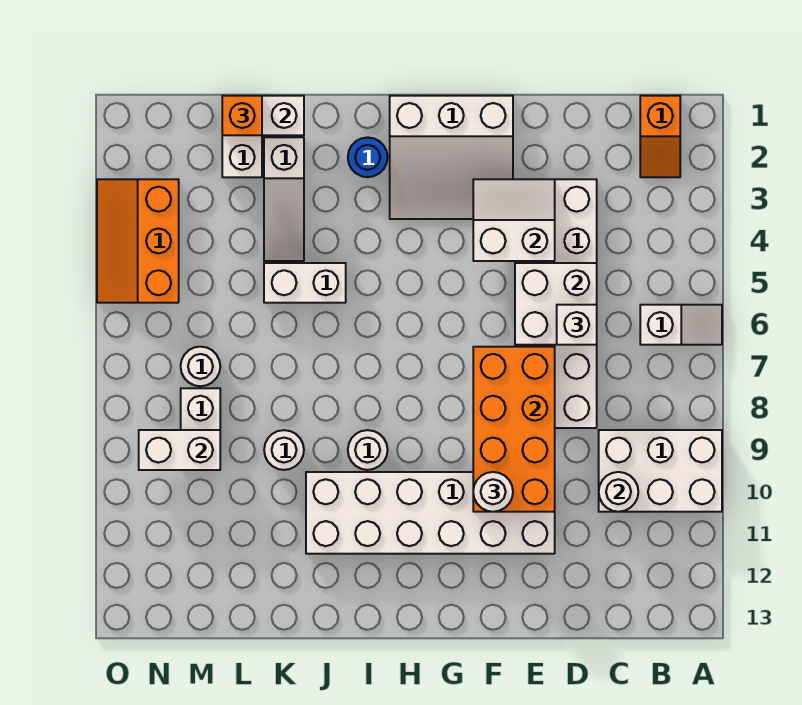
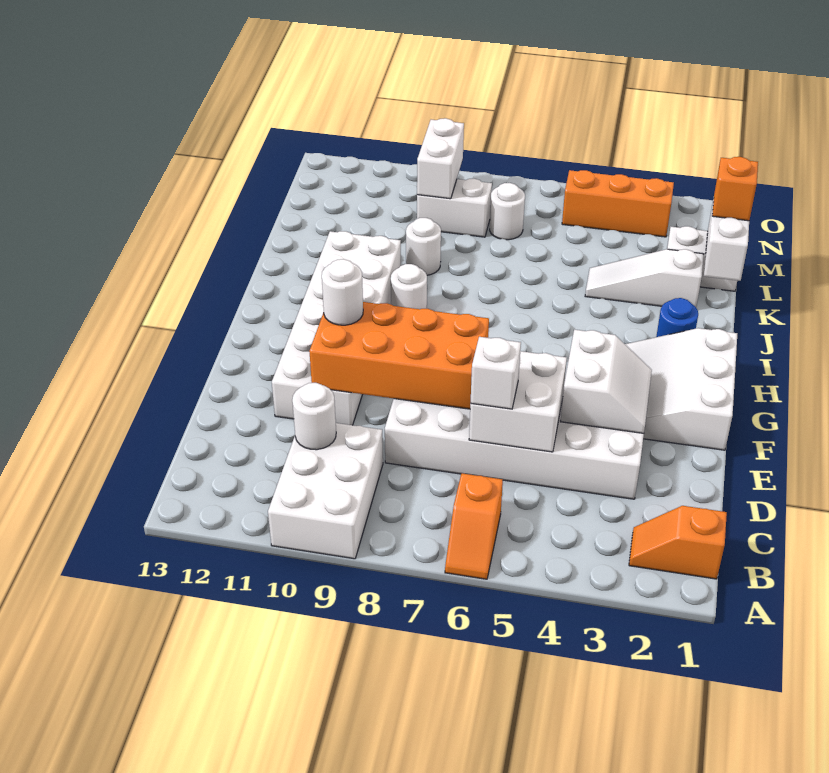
white 1x2 slope [640,305,722,345] -> orange 1x2 slope [445,473,503,579]
white 1x2 brick [264,263,346,303] -> none

